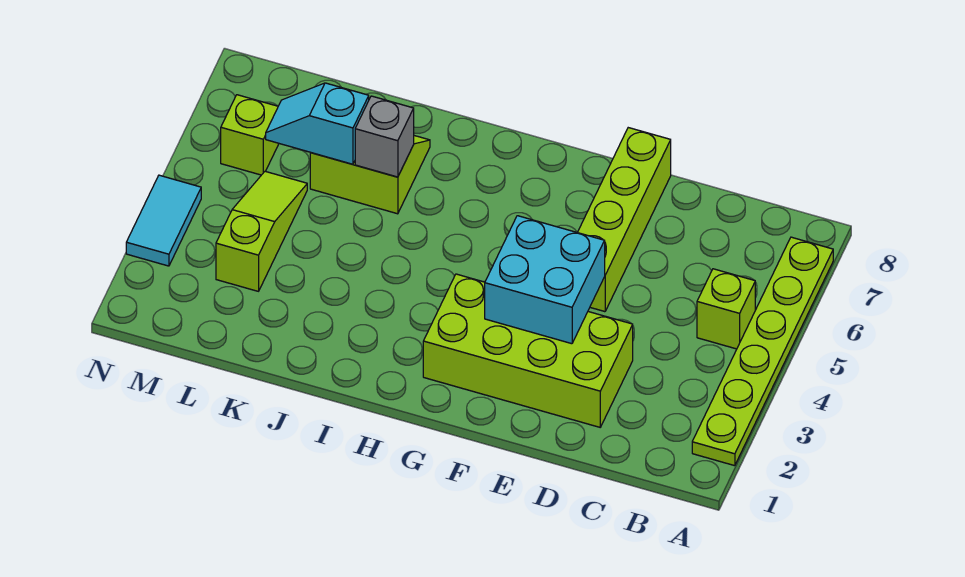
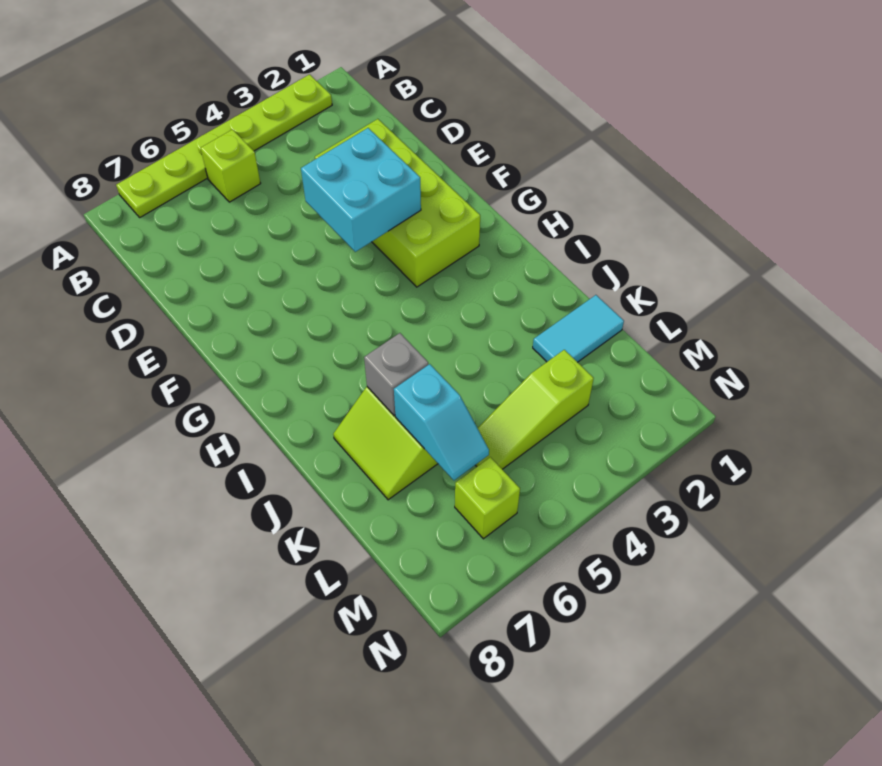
lime 1x4 brick [577,128,671,312] -> none
cyan 1x2 tile [126,175,201,266] -> cyan 1x2 tile moved to [533,295,624,362]

